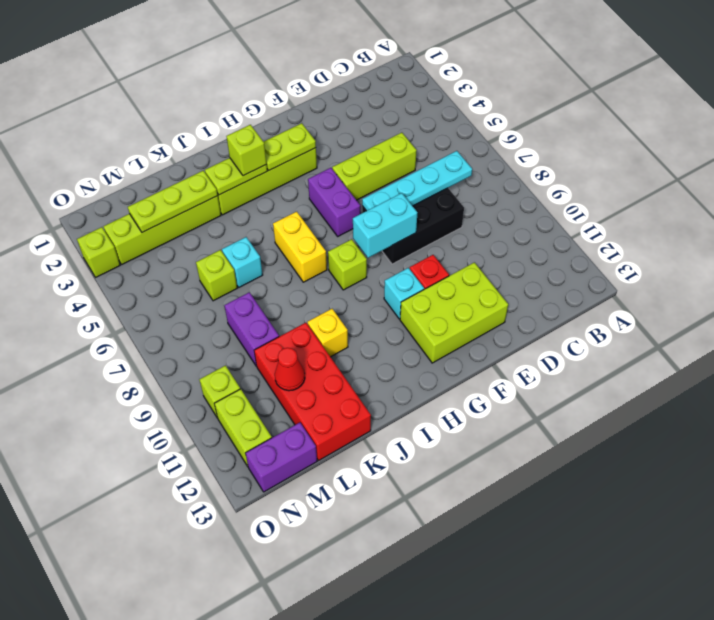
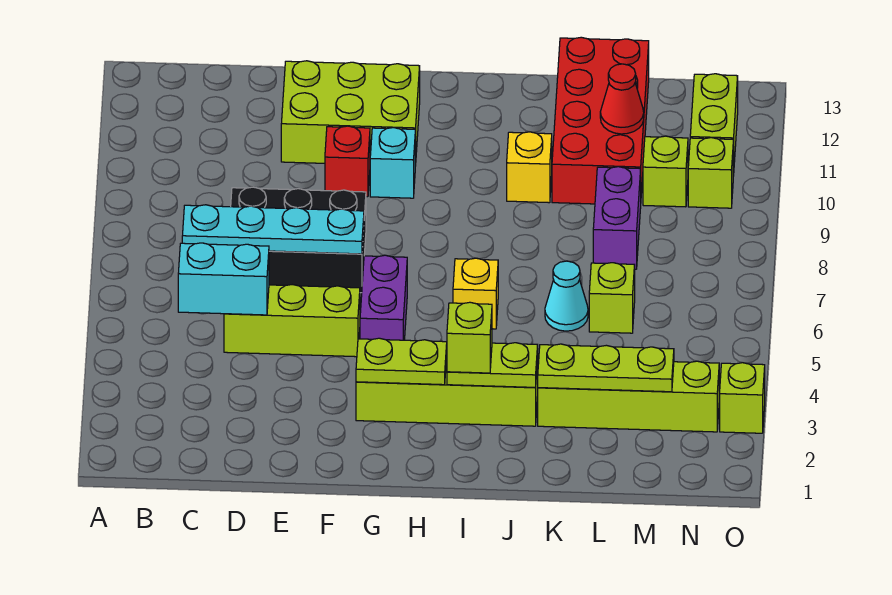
cyan 1x2 brick [353,193,417,258] -> cyan 1x2 brick moved to [178,243,269,315]
lime 1x1 brick [328,239,367,290] -> lime 1x1 brick moved to [643,136,688,207]
yellow 1x2 brick [273,212,327,282] -> yellow 1x1 brick [453,258,498,329]
cyan 1x1 brick [222,237,263,287] -> cyan 1x1 cone [545,261,588,331]
purple 1x2 brick [246,423,317,492] -> none

